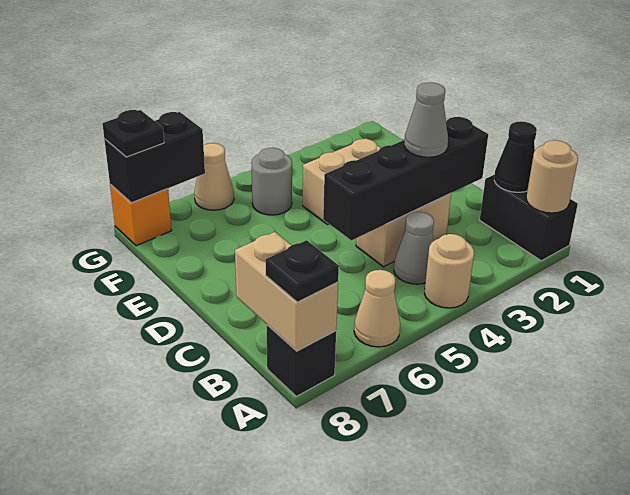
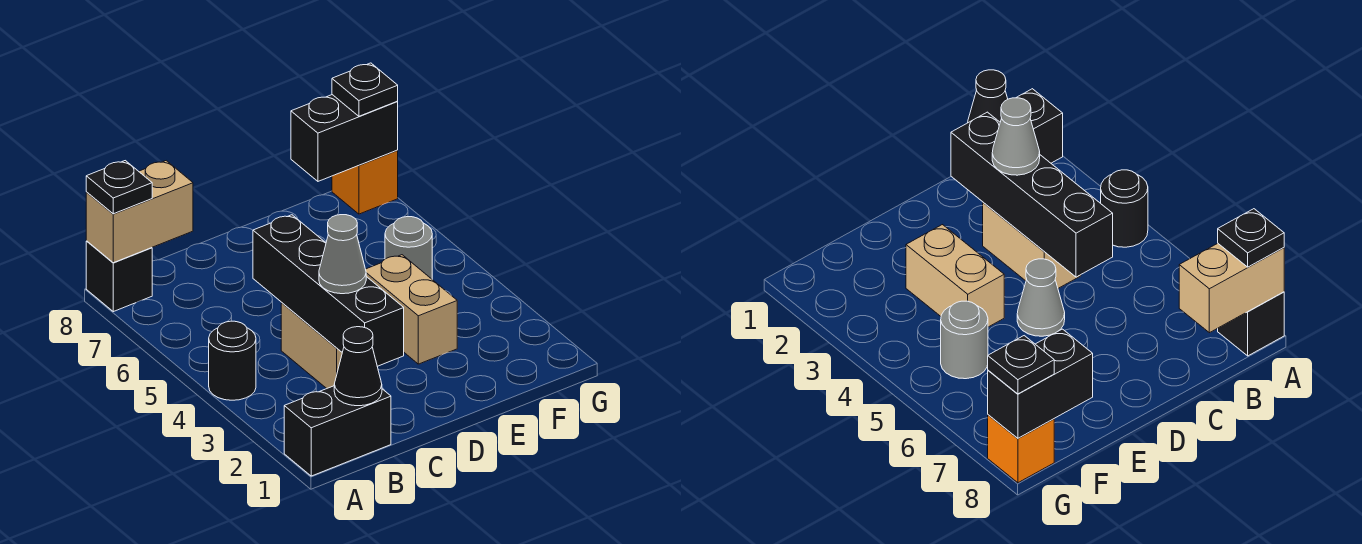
tan 1x1 round brick [526,140,578,213] -> none
tan 1x1 round brick [425,234,474,308] -> black 1x1 round brick [209,321,256,400]
tan 1x1 cone [354,270,400,347] -> none
grey 1x1 cone [394,212,434,284] -> grey 1x1 cone moved to [1017,259,1065,336]
tan 1x1 cone [194,143,234,210] -> none
black 1x2 brick [104,112,205,203] -> black 1x2 brick turned to [291,95,398,181]

